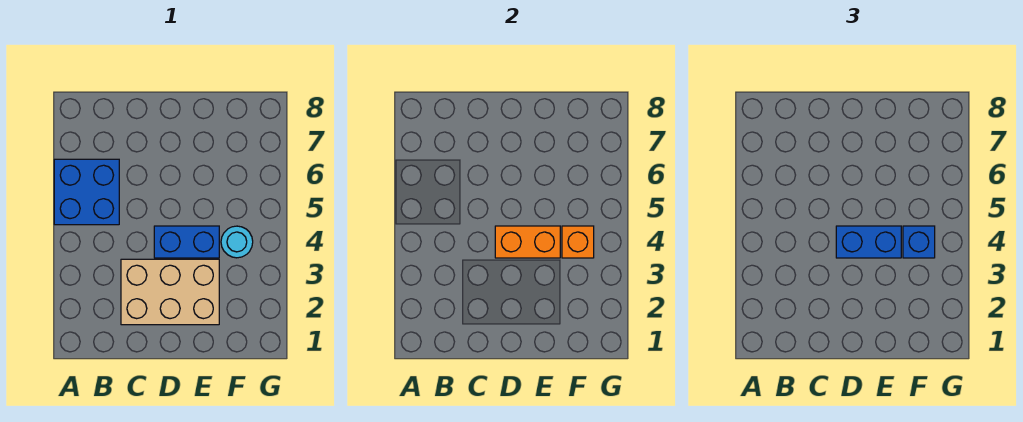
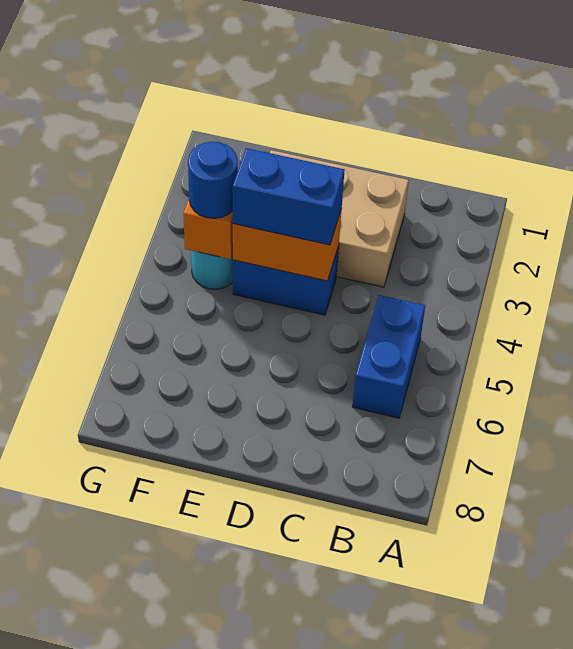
blue 2x2 brick [54,159,119,225] -> blue 1x2 brick [352,295,425,418]
blue 1x1 brick [903,226,935,258] -> blue 1x1 round brick [188,142,238,218]

